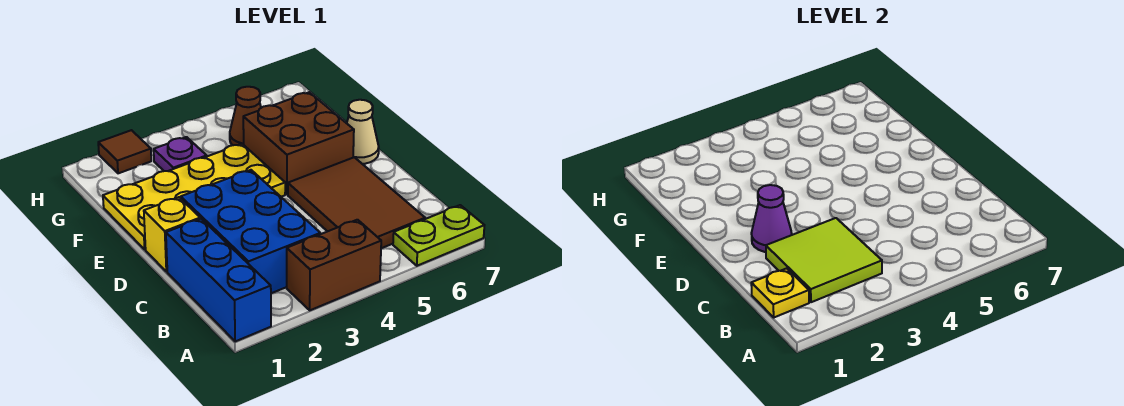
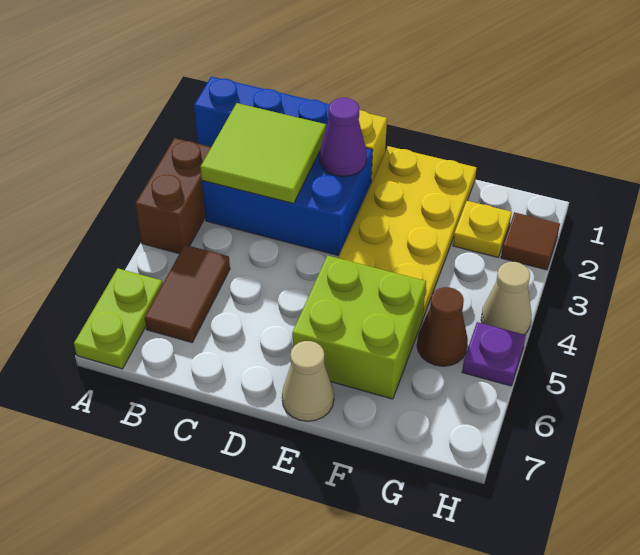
yellow 1x1 plate [751,268,809,317] -> yellow 1x1 plate moved to [453,201,512,257]
brown 2x3 tile [288,157,425,248] -> brown 1x2 tile [145,245,230,342]
brown 2x2 brick [243,92,354,194] -> lime 2x2 brick [292,255,426,399]
purple 1x1 plate [154,137,207,171] -> purple 1x1 plate moved to [462,322,526,386]
none -> tan 1x1 cone [481,262,532,334]

